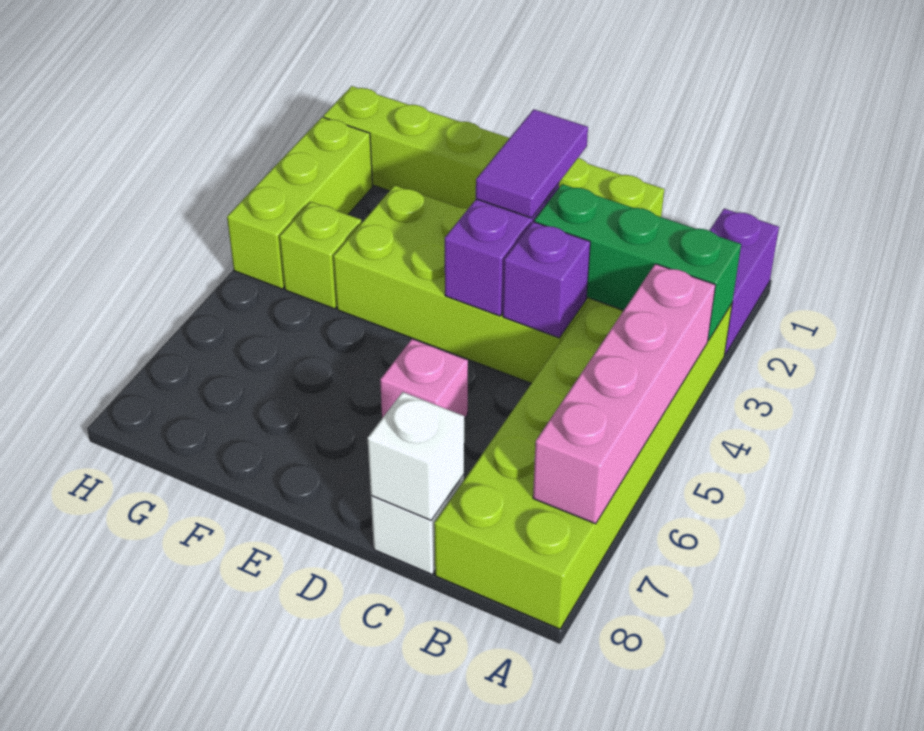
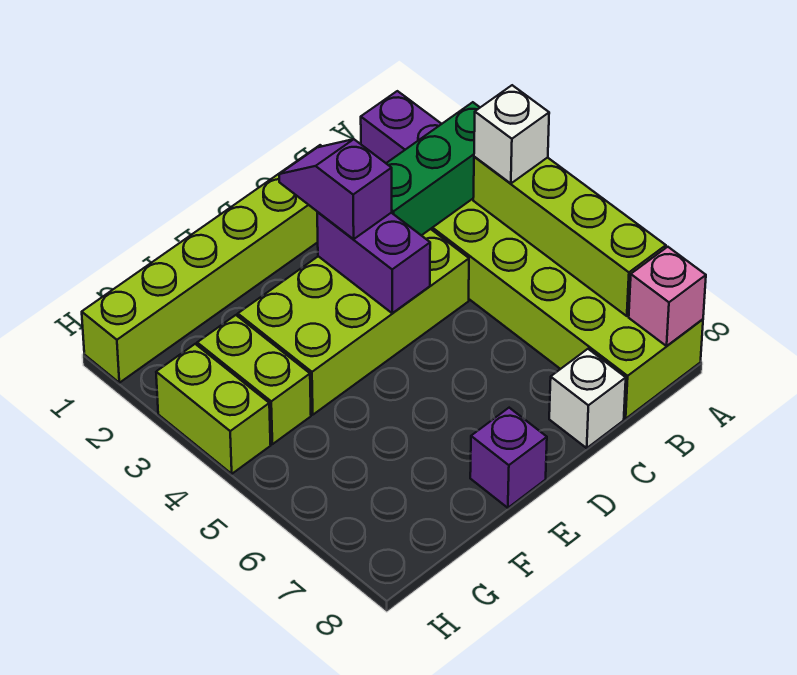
pink 1x4 brick [533,264,716,524] -> lime 1x4 brick [473,157,666,316]
purple 1x1 brick [503,222,590,338] -> purple 1x1 brick moved to [470,408,547,508]
white 1x1 brick [367,392,464,520] -> white 1x1 brick moved to [474,85,549,184]
purple 1x2 tile [476,109,588,218] -> purple 1x2 slope [279,139,392,239]
pink 1x1 brick [380,339,468,419] -> pink 1x1 brick moved to [629,247,706,346]
lime 1x1 brick [280,202,361,309] -> lime 1x2 brick [197,315,311,444]
lime 1x3 brick [227,117,373,289] -> lime 1x2 brick [156,344,271,474]

